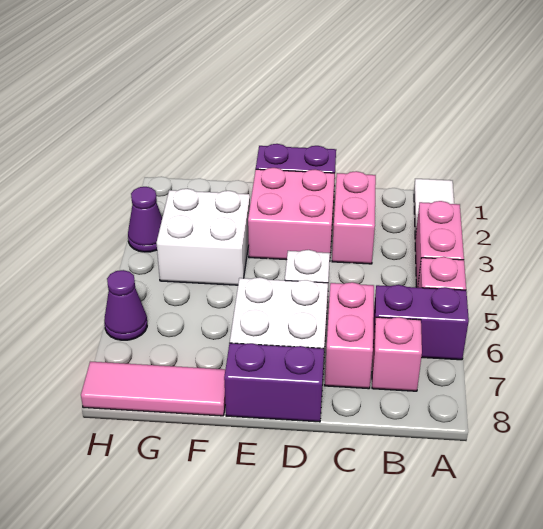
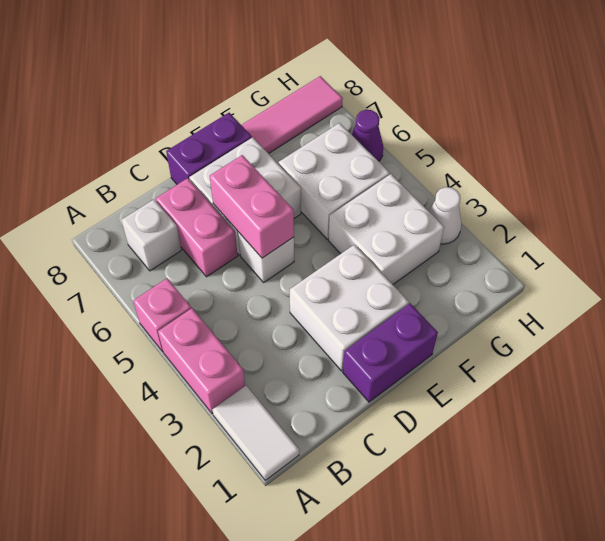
purple 1x2 brick [373,285,469,360] -> none
pink 1x1 brick [372,317,422,391] -> white 1x1 brick [121,199,181,271]
pink 1x2 brick [332,171,376,264] -> pink 1x2 brick moved to [210,155,294,258]
pink 2x2 brick [248,168,335,260] -> white 2x2 brick [290,245,409,371]
none -> white 2x2 brick [279,123,390,239]
purple 1x1 cone [128,187,162,252] -> white 1x1 cone [429,187,461,244]

